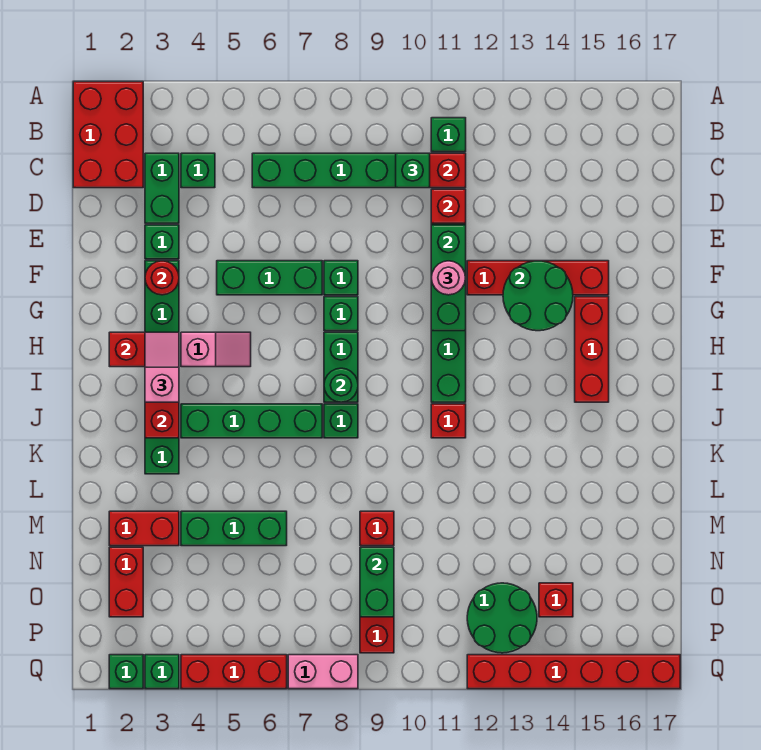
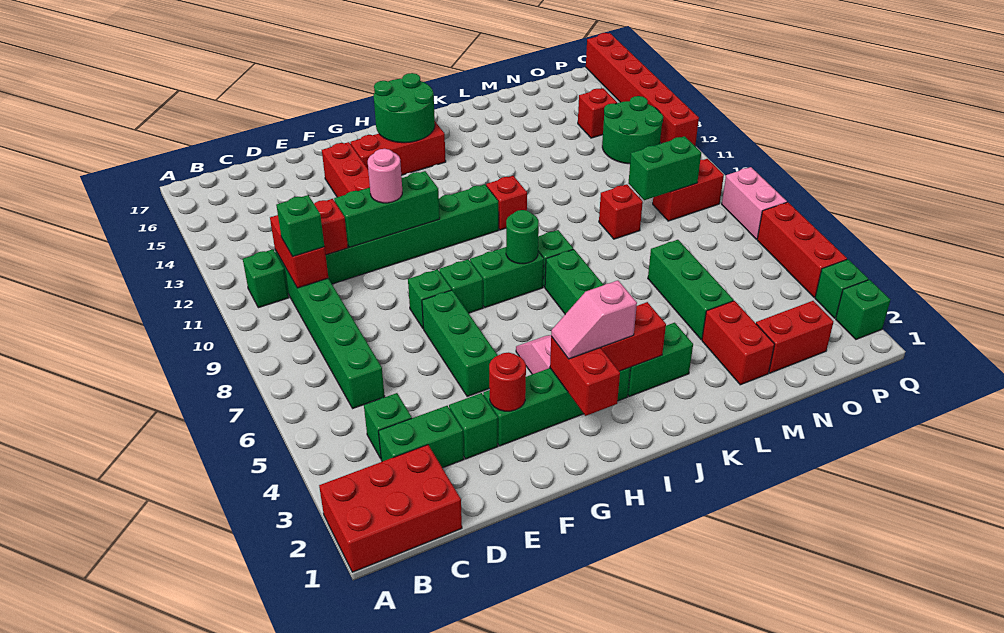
green 2x2 round brick [503,261,573,331] -> green 2x2 round brick moved to [374,73,435,143]

